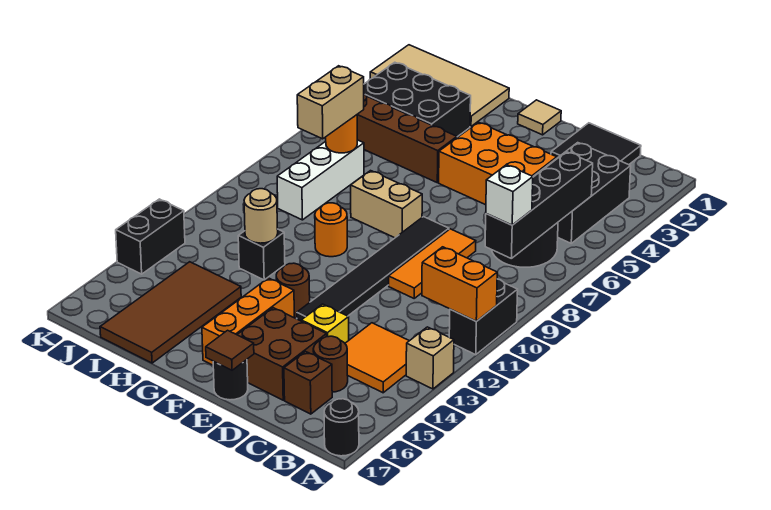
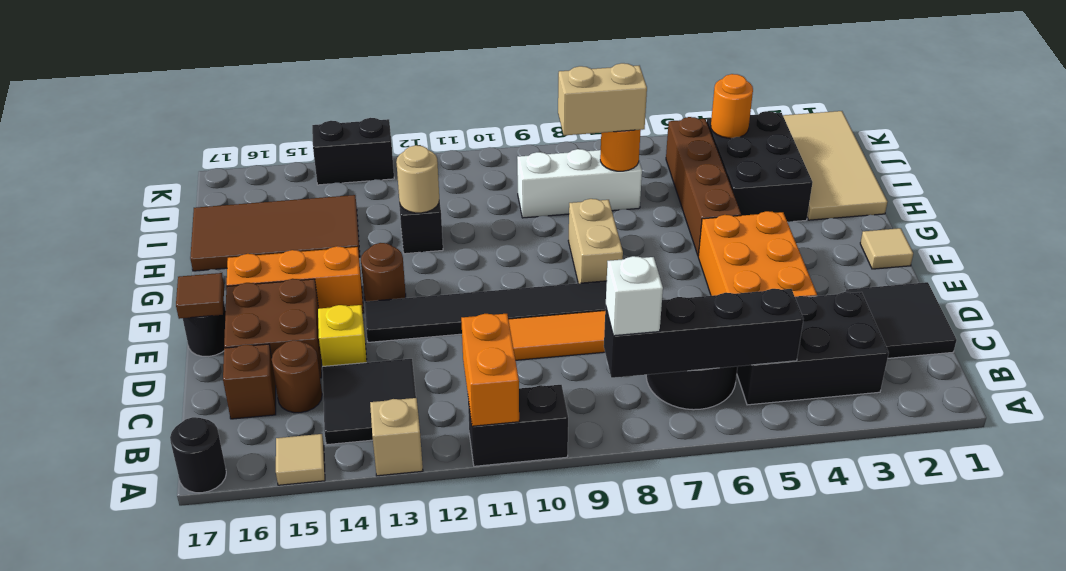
none -> tan 1x1 tile [276,434,325,485]
orange 2x2 tile [345,323,409,393] -> black 2x2 tile [322,359,416,445]
orange 1x1 round brick [315,203,347,257] -> orange 1x1 round brick moved to [711,74,753,138]

